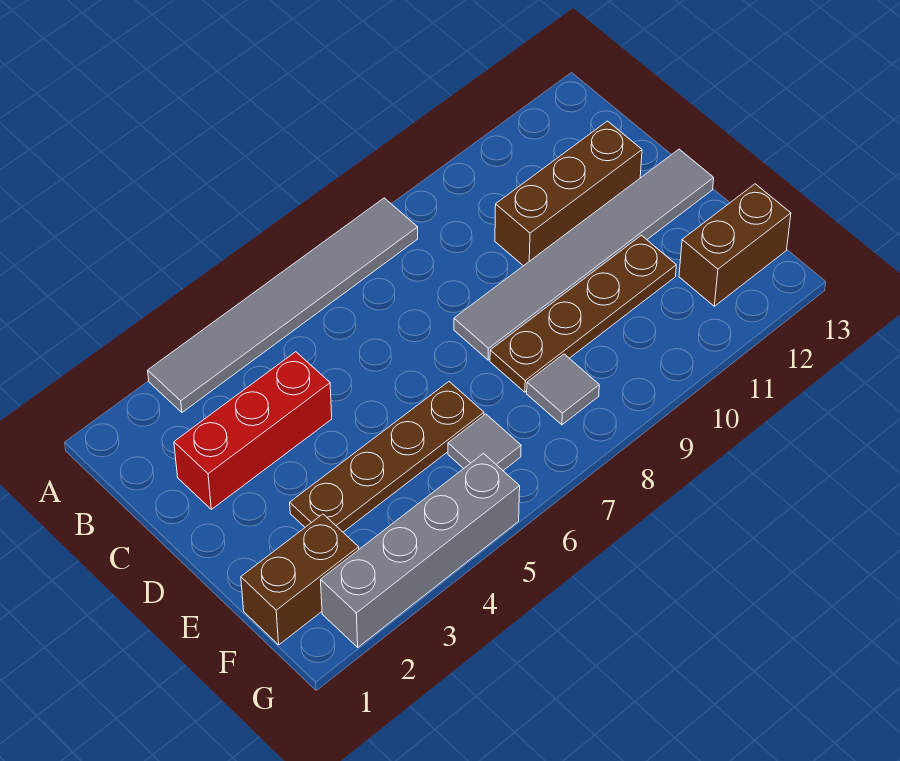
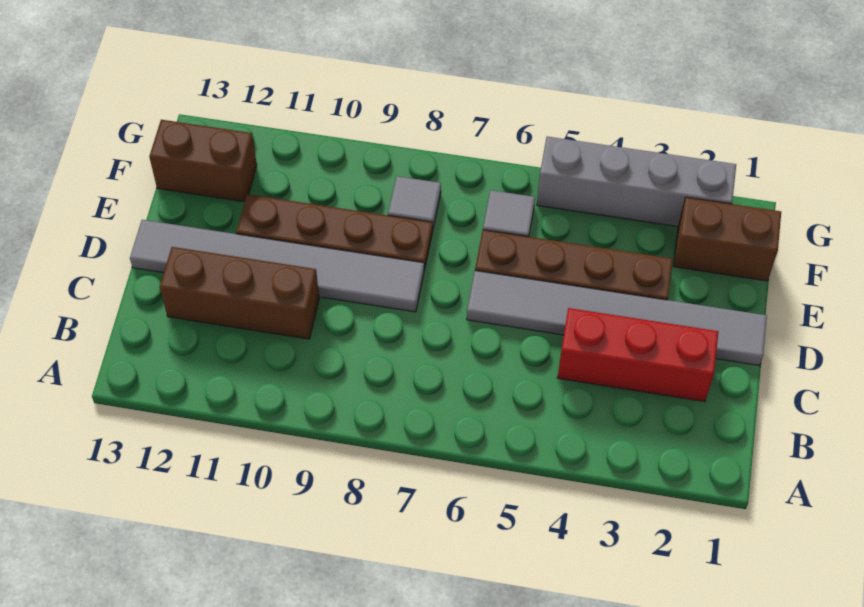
grey 1x6 tile [148,198,418,412] -> grey 1x6 tile moved to [467,271,767,366]

